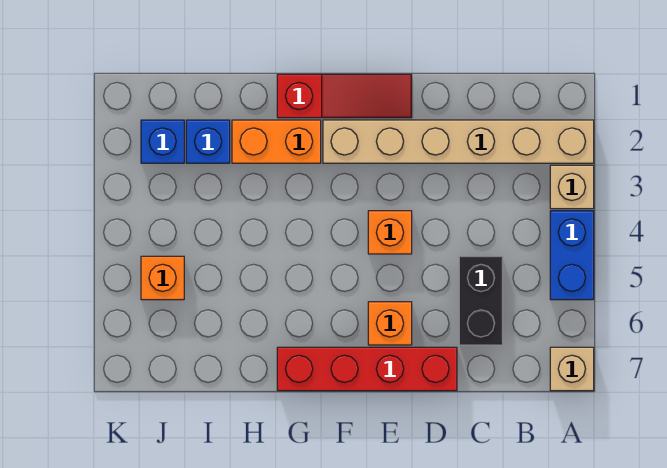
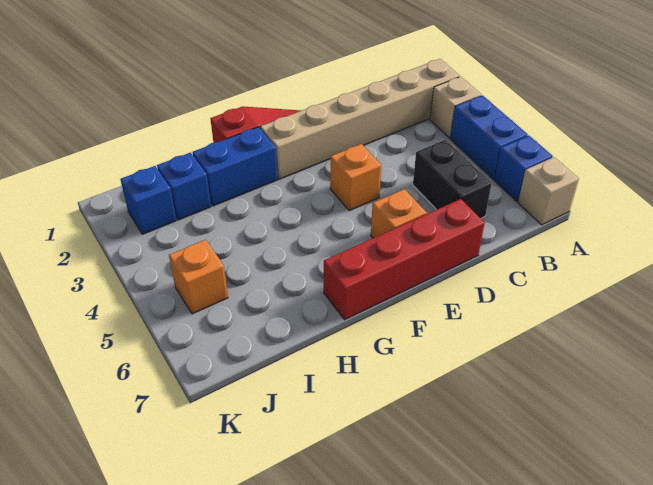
none -> blue 1x1 brick [494,136,553,202]
orange 1x2 brick [232,120,321,163] -> blue 1x2 brick [193,127,278,206]

